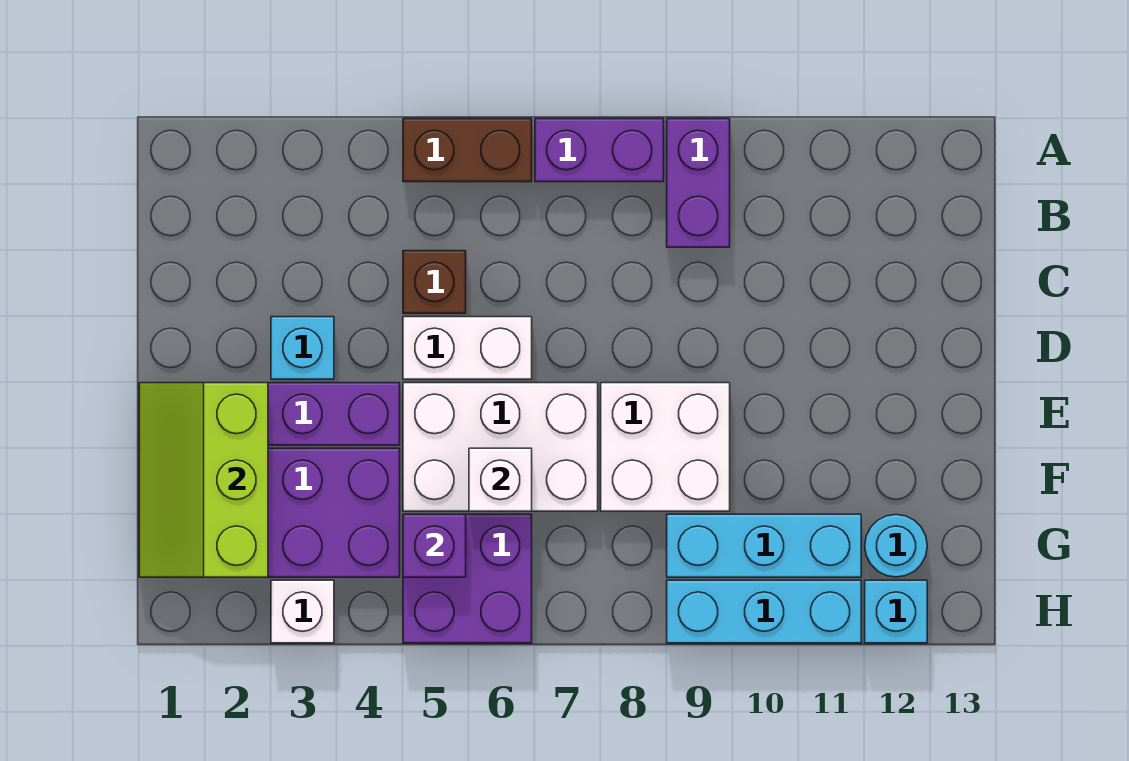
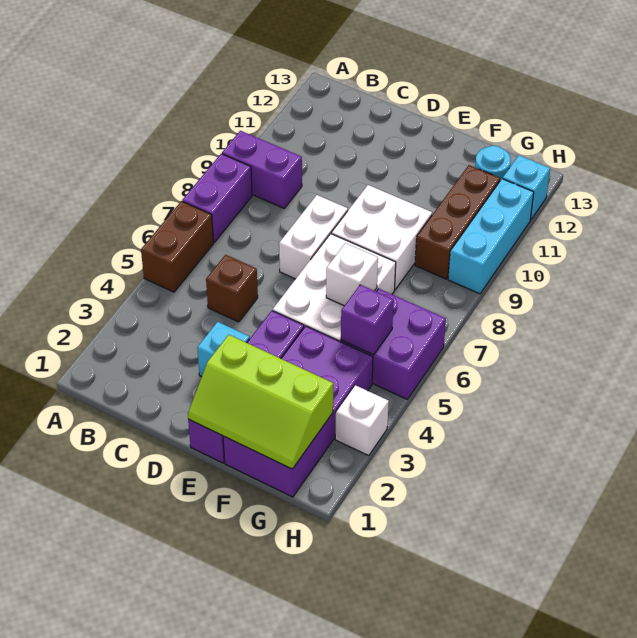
white 1x2 brick [403,317,532,379] -> white 1x2 brick moved to [279,195,348,279]
cyan 1x3 brick [667,514,861,577] -> brown 1x3 brick [415,165,500,279]

